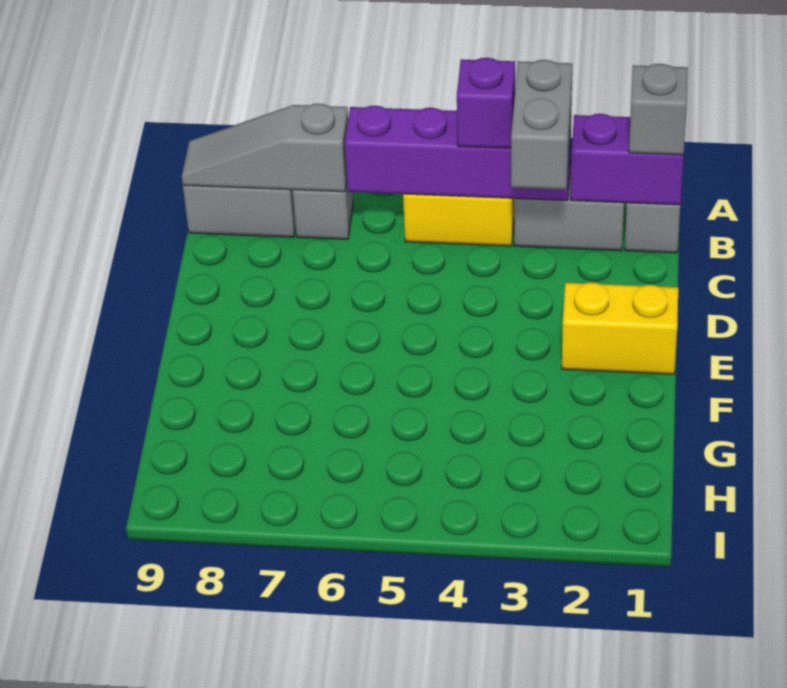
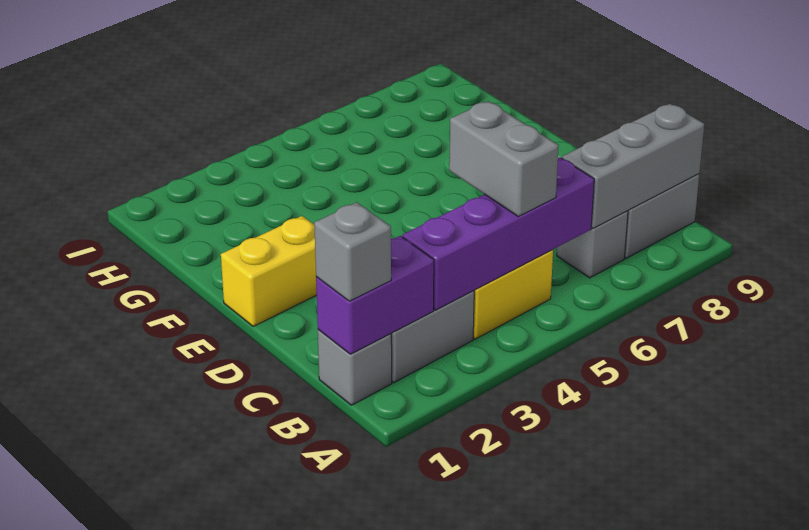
grey 1x2 brick [511,60,572,190] -> grey 1x2 brick moved to [449,101,559,216]
purple 1x1 brick [457,58,515,148] -> none
grey 1x3 slope [182,104,348,192] -> grey 1x3 brick [562,104,704,228]

